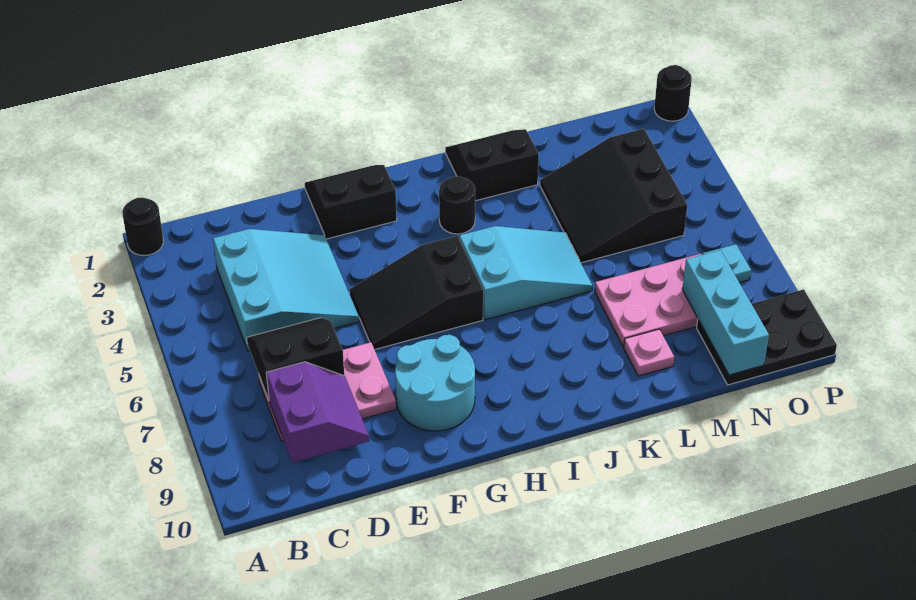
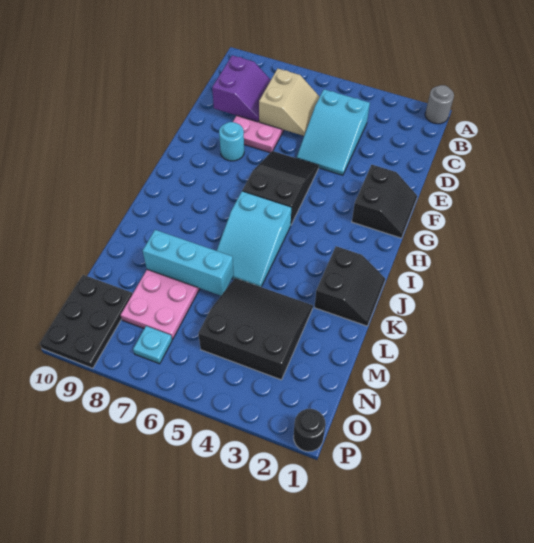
black 1x1 round brick [122,198,164,256] -> grey 1x1 round brick [425,85,454,124]
cyan 3x3 slope [213,229,359,351] -> cyan 2x3 slope [296,89,370,175]
black 2x2 slope [247,318,344,400] -> tan 2x2 slope [259,69,319,136]
purple 2x2 slope [266,362,369,463] -> purple 2x2 slope turned to [212,55,271,122]
cyan 2x2 round brick [395,335,475,431] -> cyan 1x1 round brick [219,122,244,161]
black 1x1 round brick [439,176,475,234] -> none
pink 1x1 plate [624,329,674,376] -> none
cyan 1x3 brick [682,250,769,375] -> cyan 1x3 brick moved to [142,230,234,296]

